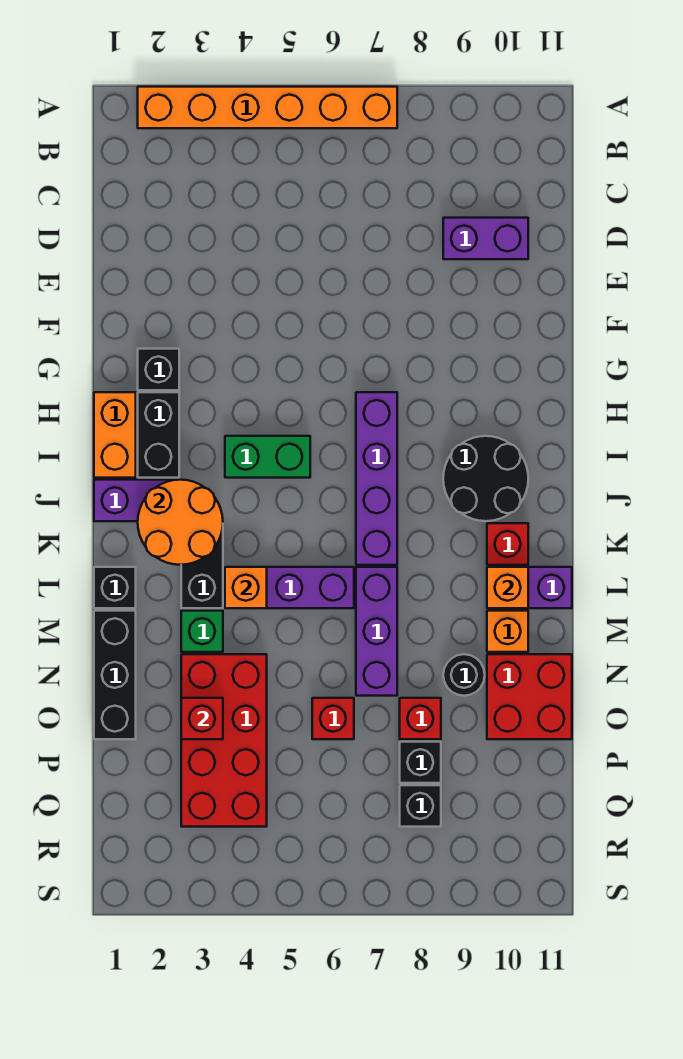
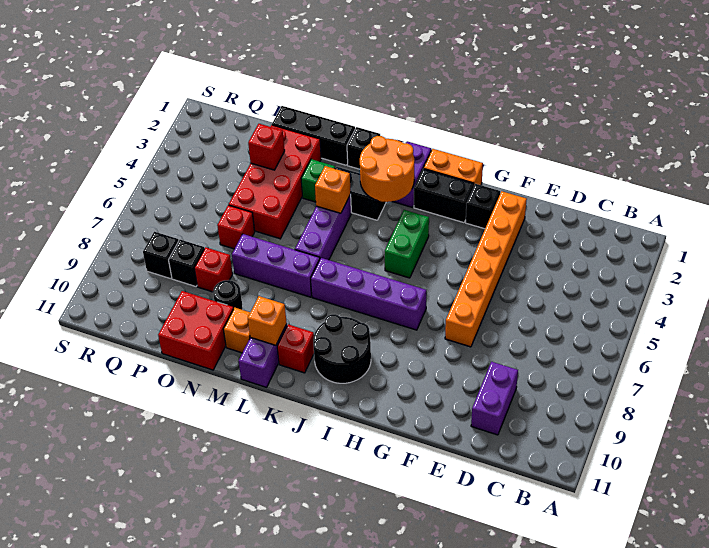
orange 1x6 brick [138,87,397,128] -> orange 1x6 brick moved to [445,191,527,347]
red 2x4 brick [181,654,267,827] -> red 2x4 brick turned to [229,125,321,239]

